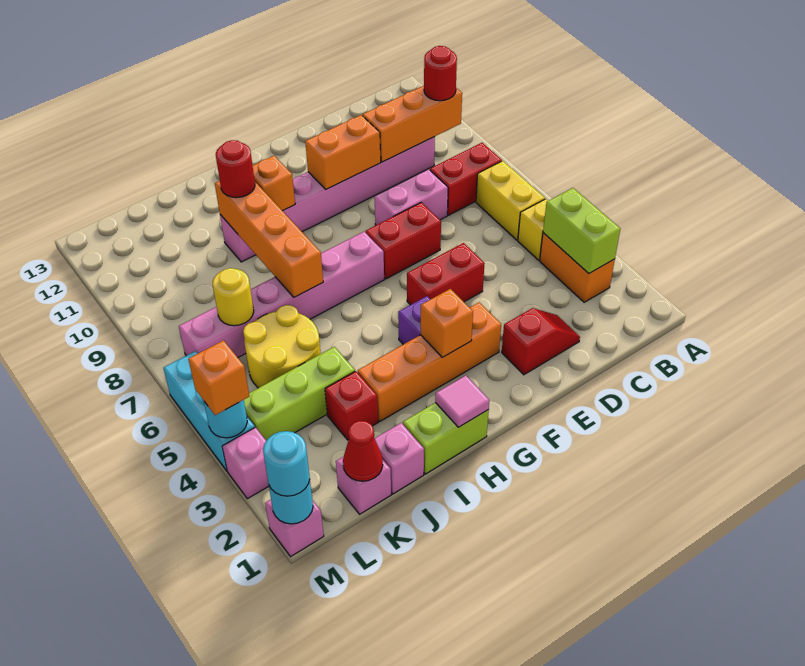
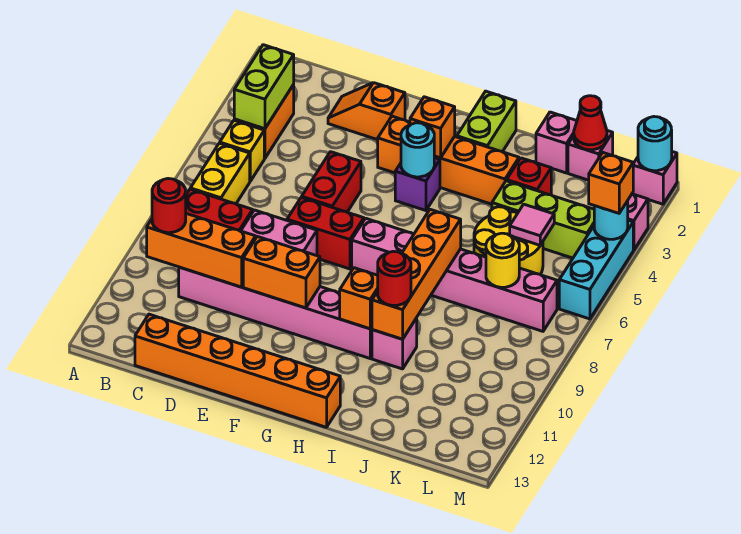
none -> orange 1x6 brick [135,314,340,427]
red 1x2 slope [502,308,580,375] -> orange 1x2 slope [328,83,405,140]
red 1x2 brick [407,243,485,305] -> red 1x2 brick turned to [302,152,361,212]
lime 1x2 brick [403,403,489,474] -> lime 1x2 brick turned to [457,91,516,152]
pink 1x1 tile [435,376,489,427] -> pink 1x1 tile moved to [510,204,554,245]
cyan 1x1 round brick [263,431,310,496] -> cyan 1x1 round brick moved to [401,123,434,177]

